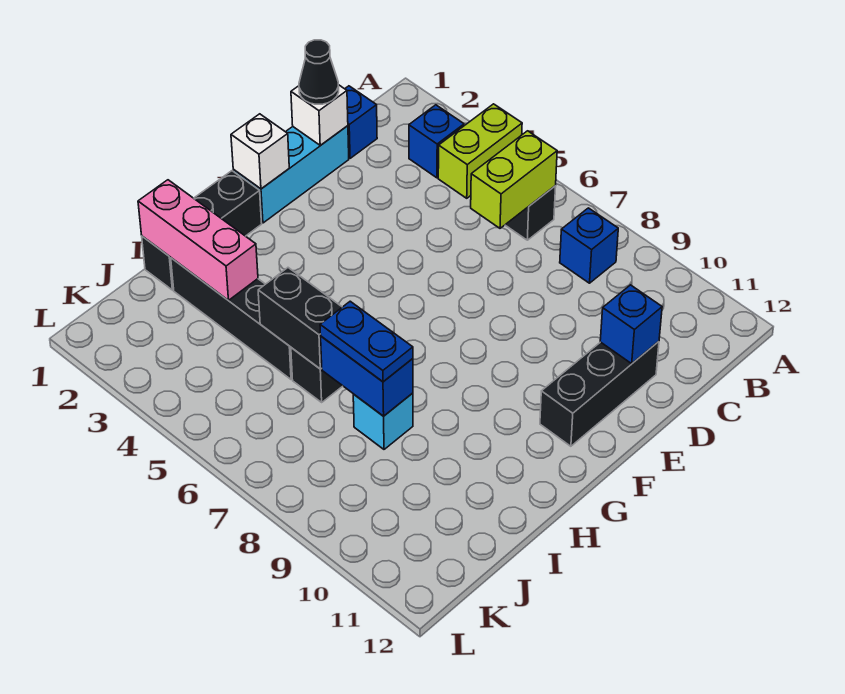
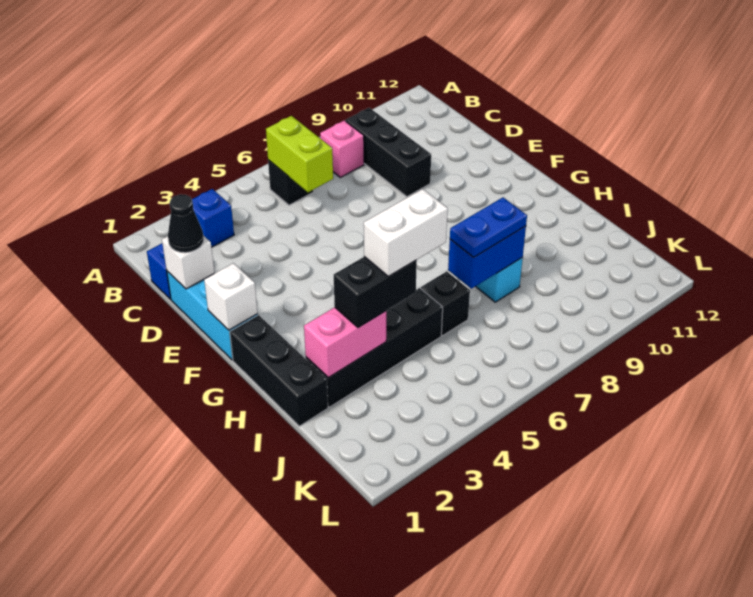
lime 1x2 brick [438,104,522,198] -> none
blue 1x1 brick [560,208,618,283] -> pink 1x1 brick [320,120,364,177]
black 1x3 brick [540,342,659,446] -> black 1x3 brick moved to [346,108,431,197]
blue 1x1 brick [600,285,662,364] -> none
pink 1x3 brick [138,180,258,301] -> pink 1x2 brick [304,307,386,378]
none -> white 1x2 brick [364,189,448,276]
black 1x2 brick [258,268,342,369] -> black 1x2 brick moved to [334,257,417,328]

